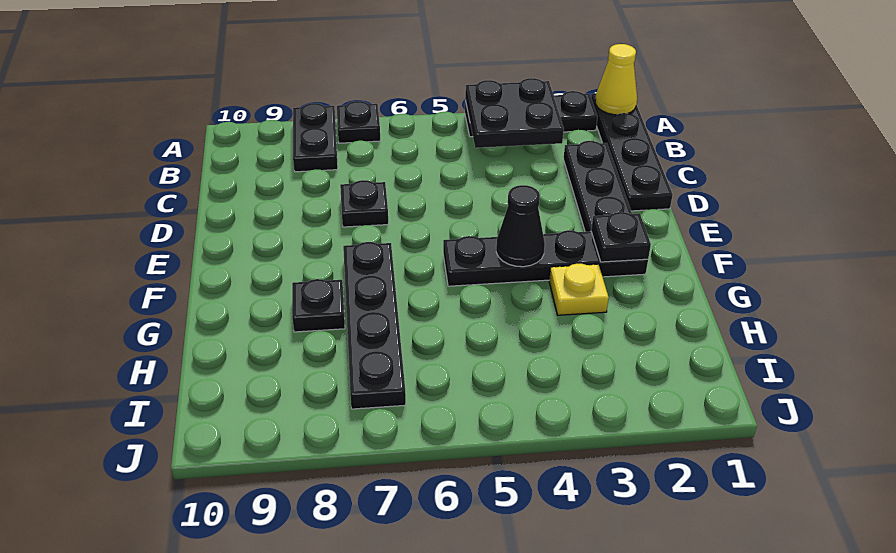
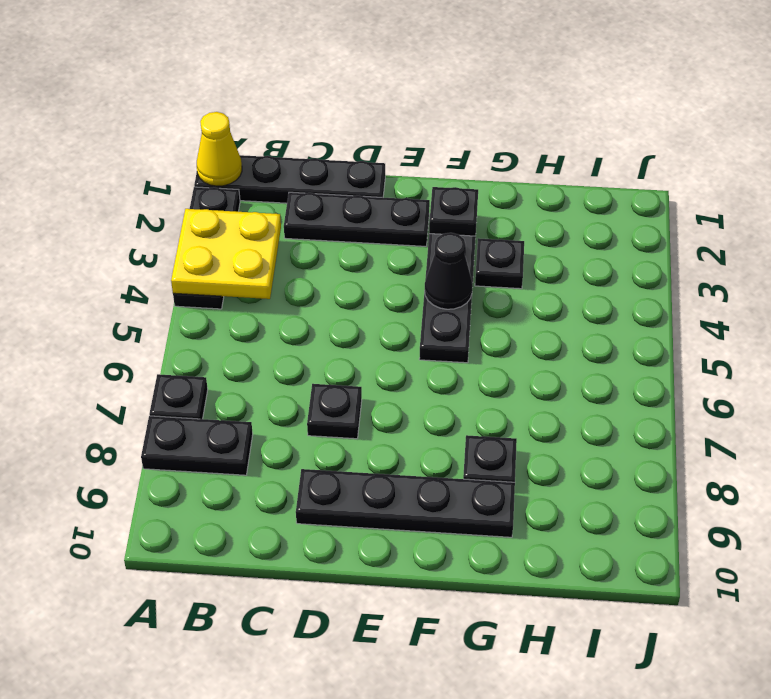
black 2x2 plate [465,78,564,148] -> yellow 2x2 plate [171,209,281,299]
black 1x4 plate [343,242,406,409] -> black 1x4 plate moved to [296,469,515,537]
yellow 1x1 plate [549,264,609,315] -> black 1x1 plate [475,238,524,289]

